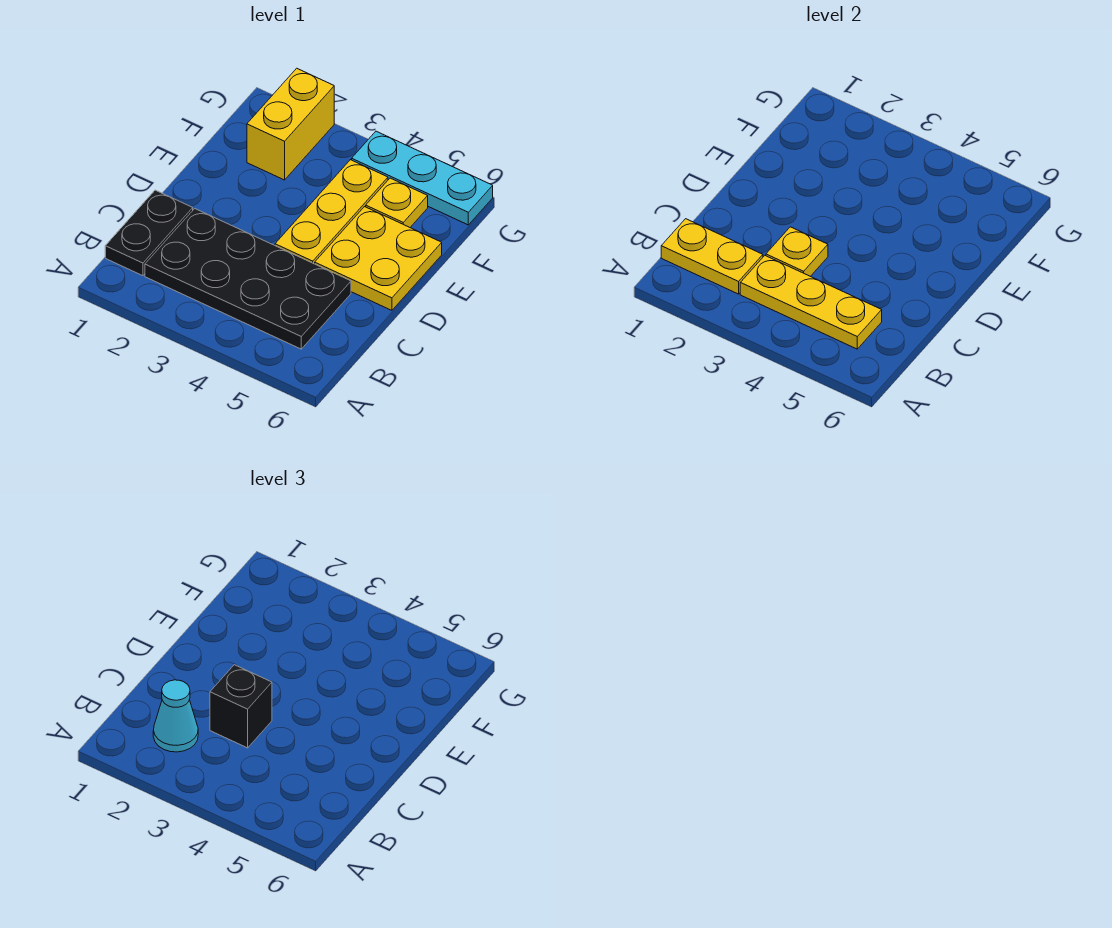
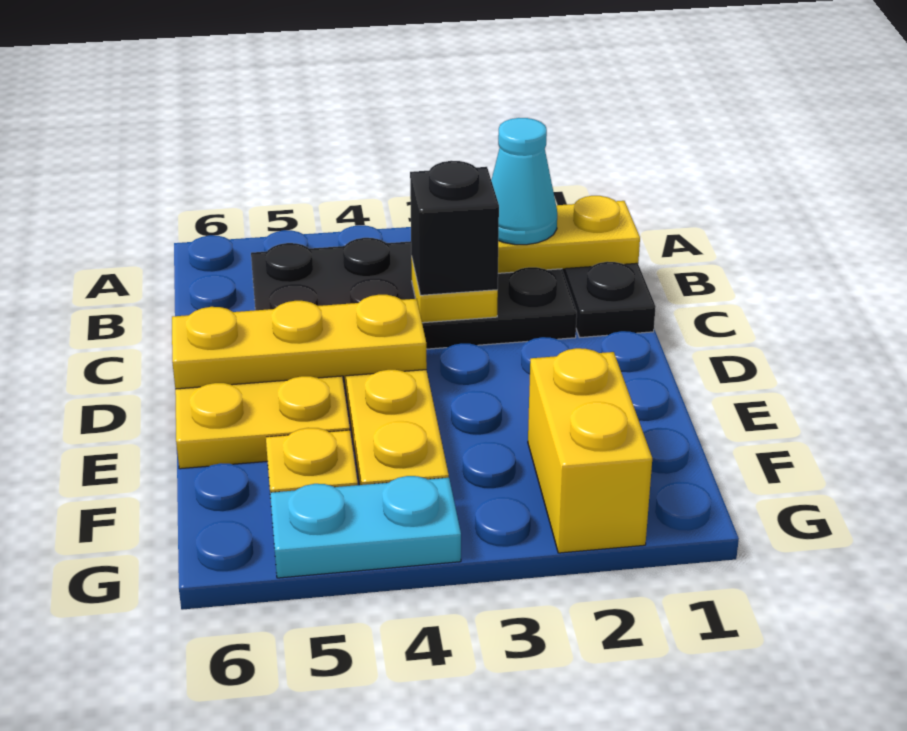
yellow 1x3 plate [740,256,882,349] -> yellow 1x3 plate moved to [172,295,427,389]
cyan 1x3 plate [352,131,493,225] -> cyan 1x2 plate [270,476,461,578]

